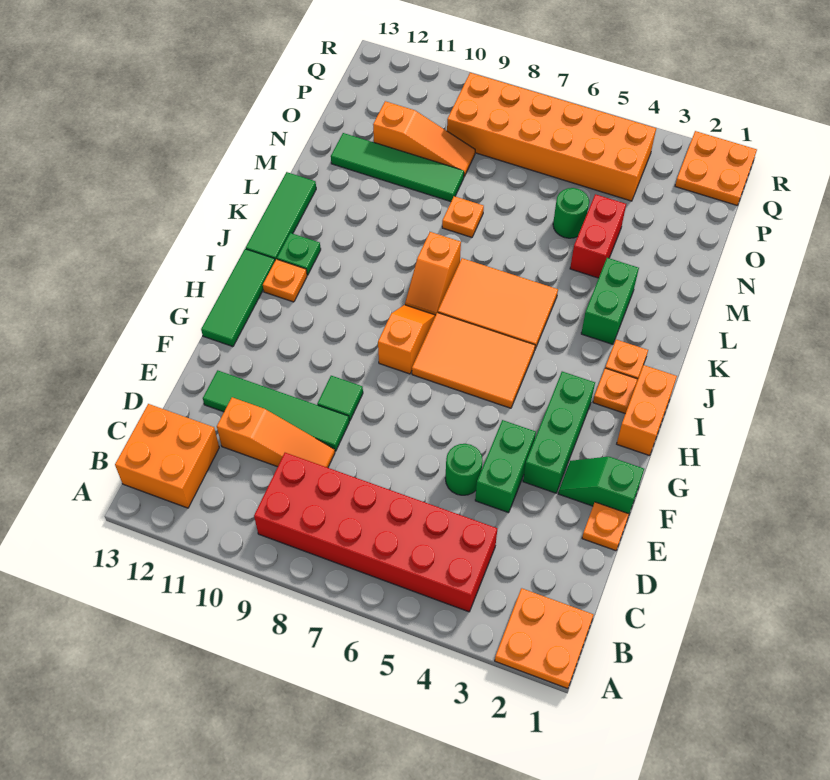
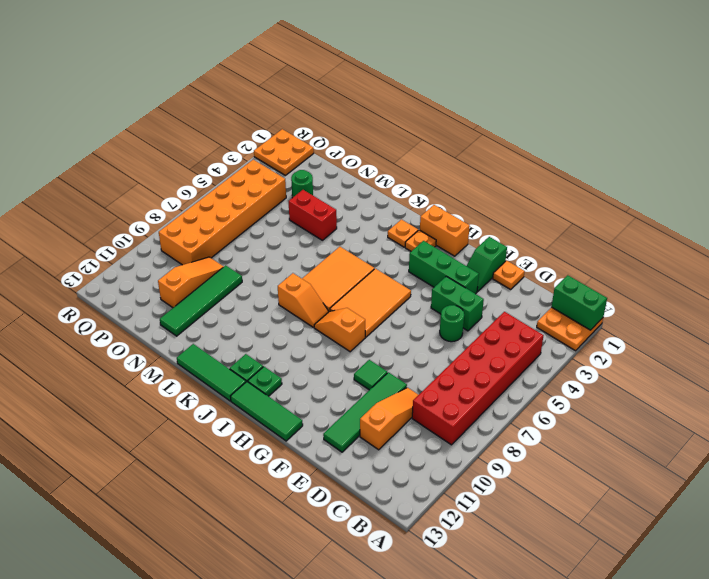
orange 2x2 brick [115,404,219,508] -> none
orange 1x1 plate [263,259,307,302] -> green 1x1 plate [248,367,282,396]
green 1x2 brick [581,258,639,344] -> green 1x2 brick moved to [551,275,607,330]
orange 1x1 plate [442,196,484,237] -> none
green 1x1 round brick [553,188,589,238] -> green 1x1 round brick moved to [291,170,313,198]

